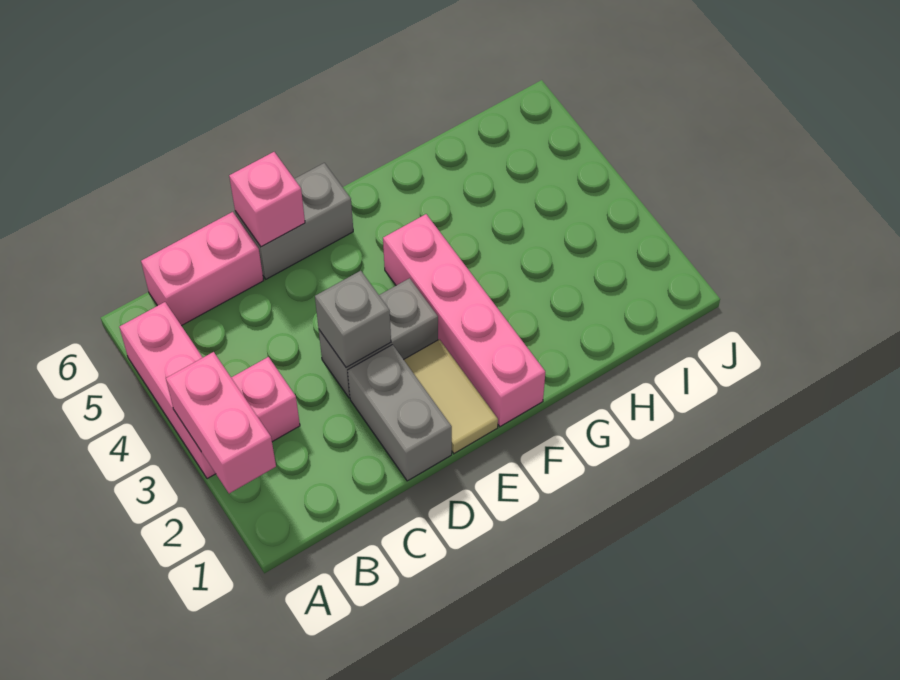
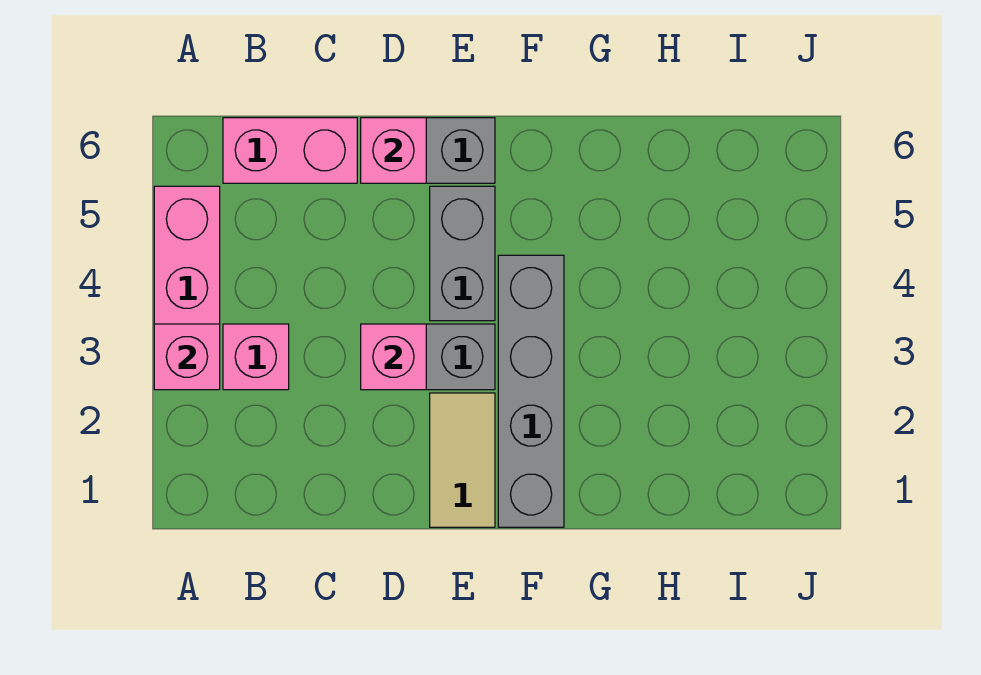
pink 1x2 brick [166,352,276,493] -> pink 1x1 brick [154,324,220,390]
grey 1x2 brick [348,345,452,481] -> grey 1x2 brick moved to [430,186,495,321]
grey 1x1 brick [315,271,391,368] -> pink 1x1 brick [361,324,426,390]
pink 1x4 brick [383,214,545,427] -> grey 1x4 brick [498,255,564,527]

